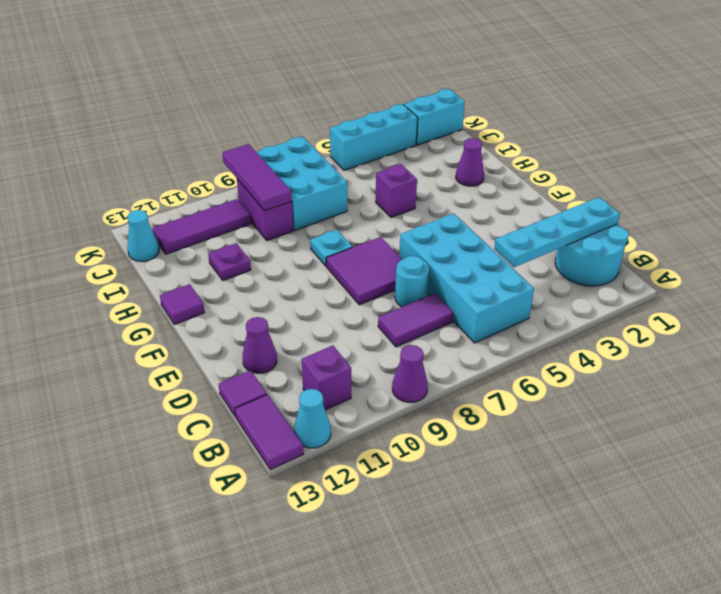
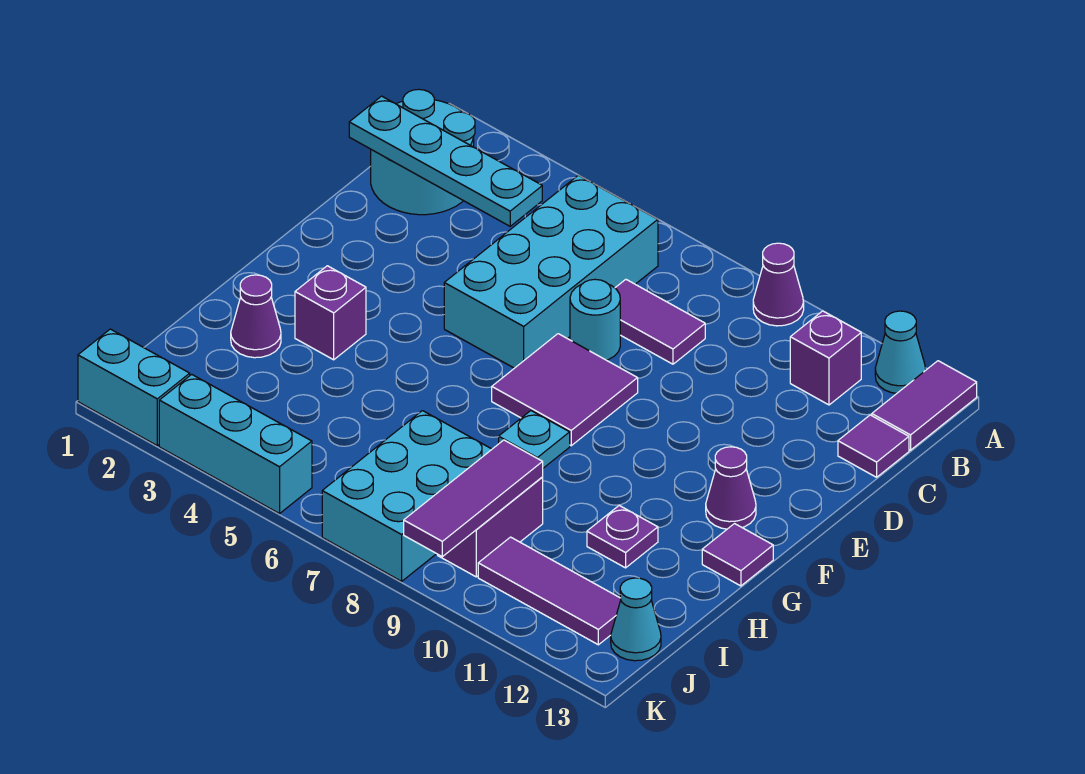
purple 1x1 cone [243,317,277,373] -> purple 1x1 cone moved to [706,447,756,529]
purple 1x1 brick [376,164,417,217] -> purple 1x1 brick moved to [295,266,366,360]

